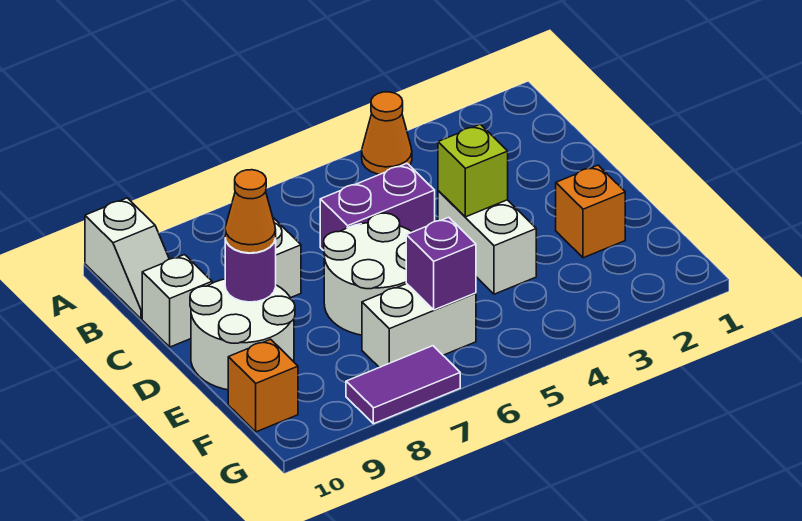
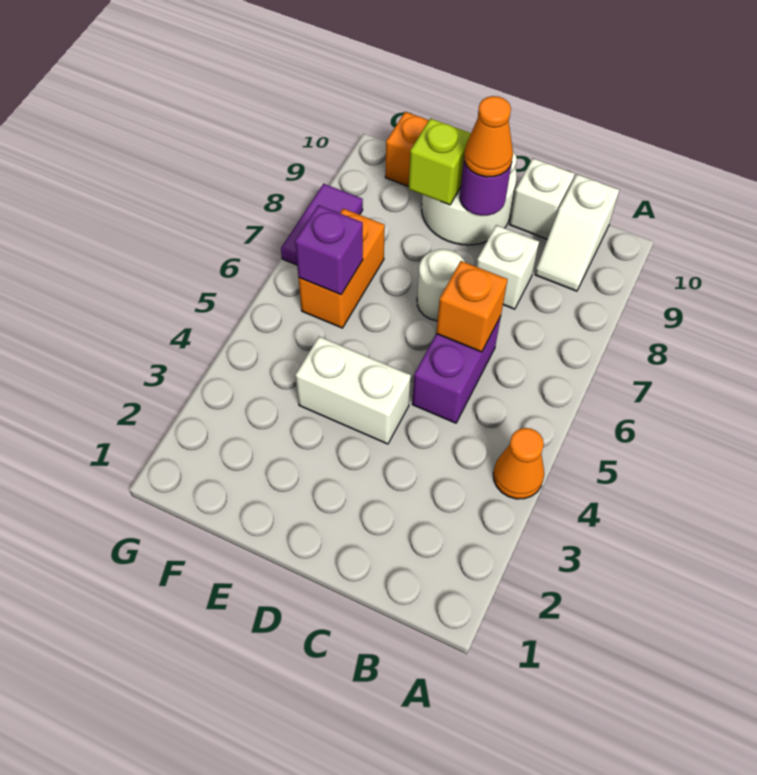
white 1x2 slope [85,198,169,319] -> white 1x2 slope turned to [535,174,619,291]
lime 1x1 brick [438,124,508,217] -> lime 1x1 brick moved to [409,118,471,205]
white 2x2 round brick [324,213,412,335] -> white 1x1 round brick [417,249,465,321]
orange 1x1 brick [556,165,625,258] -> orange 1x1 brick moved to [436,261,508,352]
white 1x2 brick [362,284,476,367] -> orange 1x2 brick [299,209,385,328]

